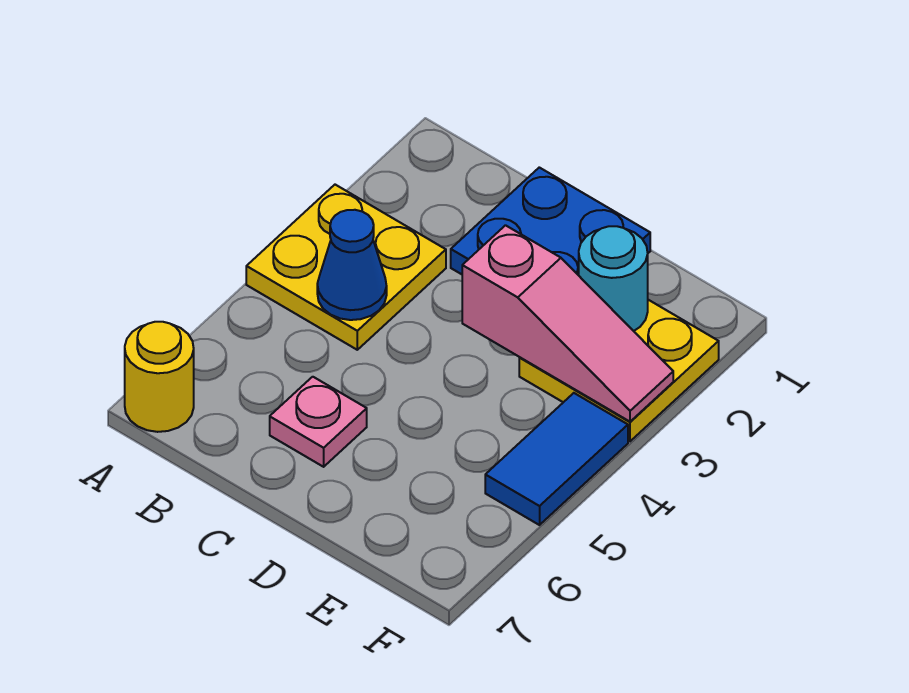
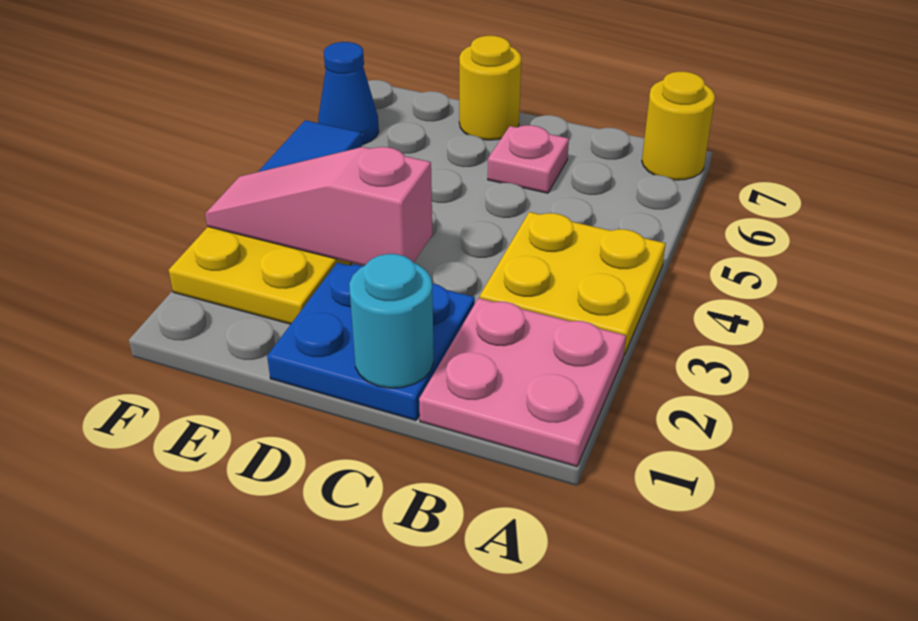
none -> pink 2x2 plate [419,298,626,467]
blue 1x1 cone [317,210,387,320] -> blue 1x1 cone moved to [318,42,379,145]
none -> yellow 1x1 round brick [459,36,521,140]
cyan 1x1 round brick [579,226,648,331] -> cyan 1x1 round brick moved to [349,254,434,388]

